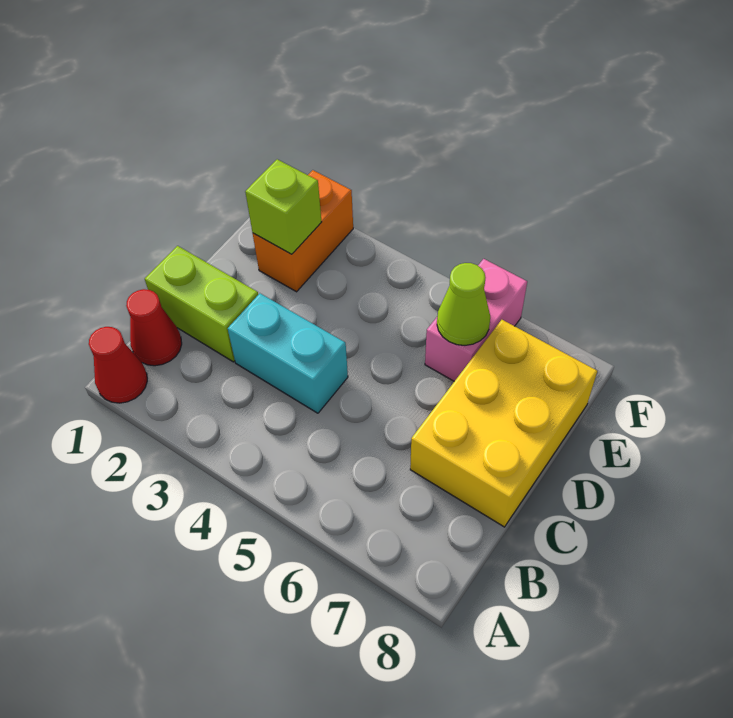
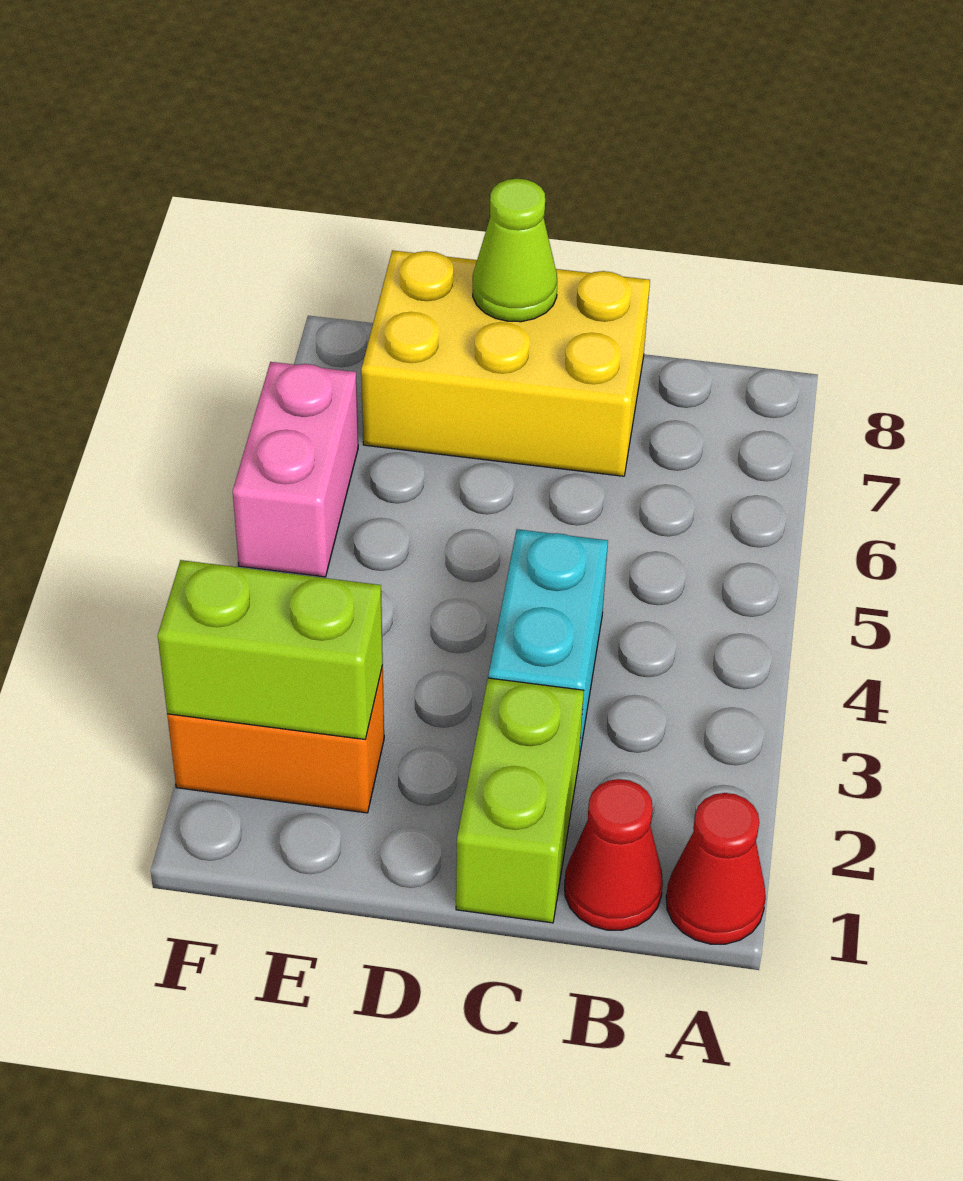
lime 1x1 brick [245,159,321,254] -> lime 1x2 brick [158,560,383,740]
pink 1x2 brick [425,259,527,381] -> pink 1x2 brick turned to [233,362,358,577]
lime 1x1 cone [437,263,490,345] -> lime 1x1 cone moved to [473,179,557,322]

